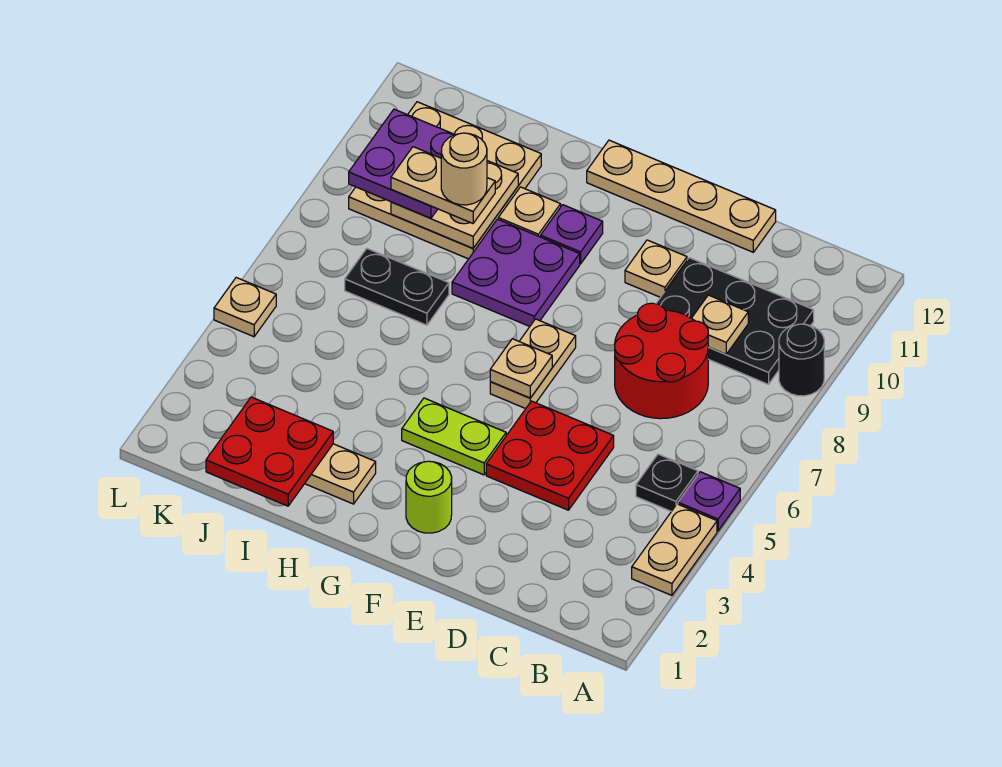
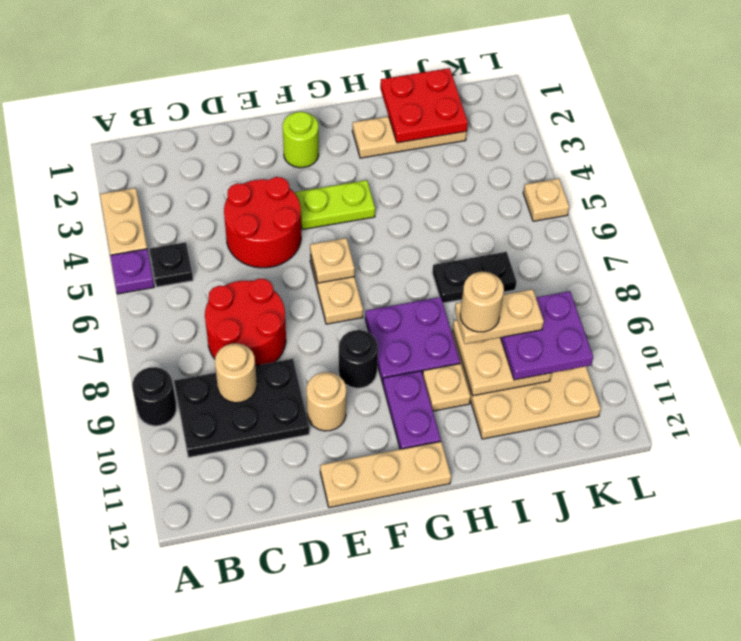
tan 1x1 plate [692,295,748,354] -> tan 1x1 round brick [215,343,257,403]
red 2x2 plate [486,401,614,510] -> red 2x2 round brick [224,177,301,268]
tan 1x4 plate [587,140,776,252] -> tan 1x3 plate [320,442,451,507]
tan 1x1 plate [625,240,687,297] -> tan 1x1 round brick [306,372,346,431]
none -> black 1x1 round brick [339,330,378,388]
purple 1x1 plate [541,205,603,264] -> purple 1x2 plate [383,371,441,449]

